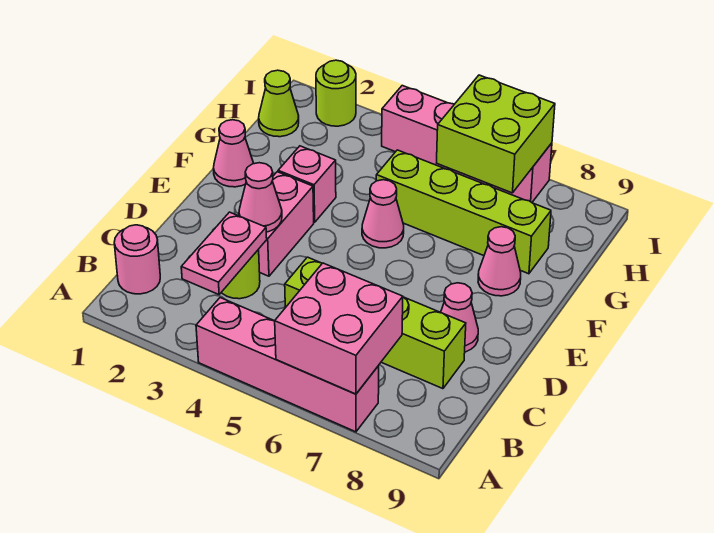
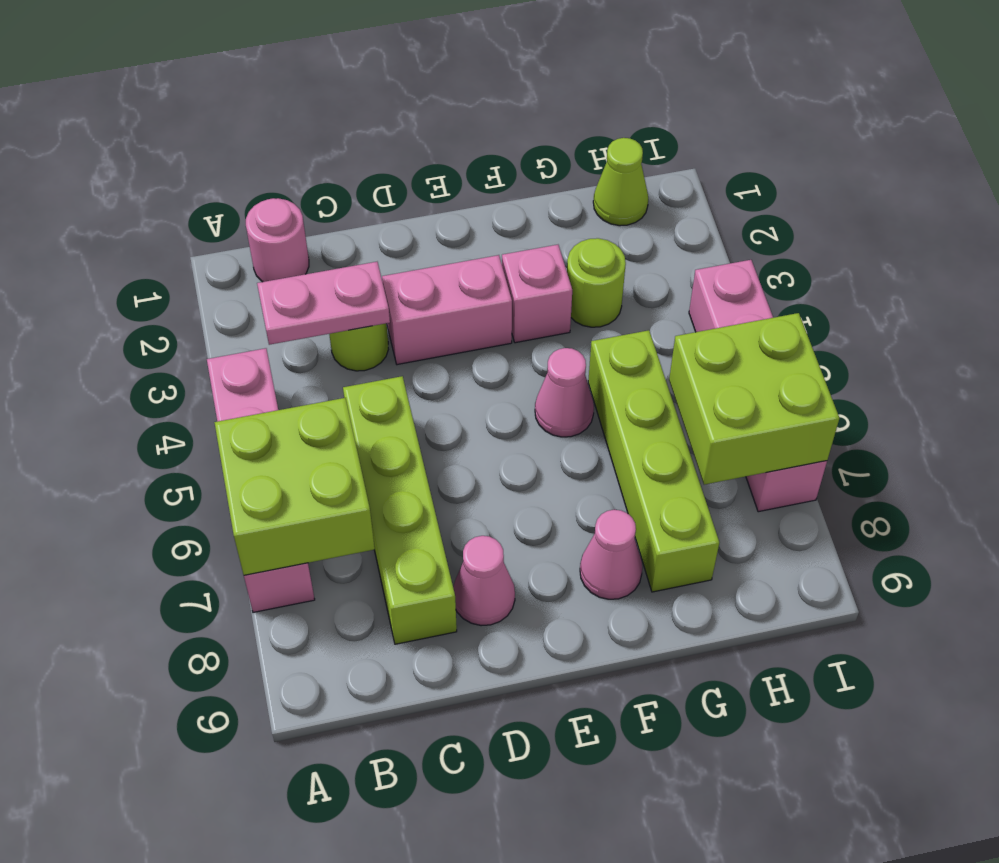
pink 2x2 brick [275,263,403,394] -> lime 2x2 brick [214,398,375,575]
pink 1x1 cone [239,163,282,232] -> none
pink 1x1 cone [214,120,254,187] -> none
lime 1x1 round brick [316,60,356,126] -> lime 1x1 round brick moved to [567,238,626,327]

